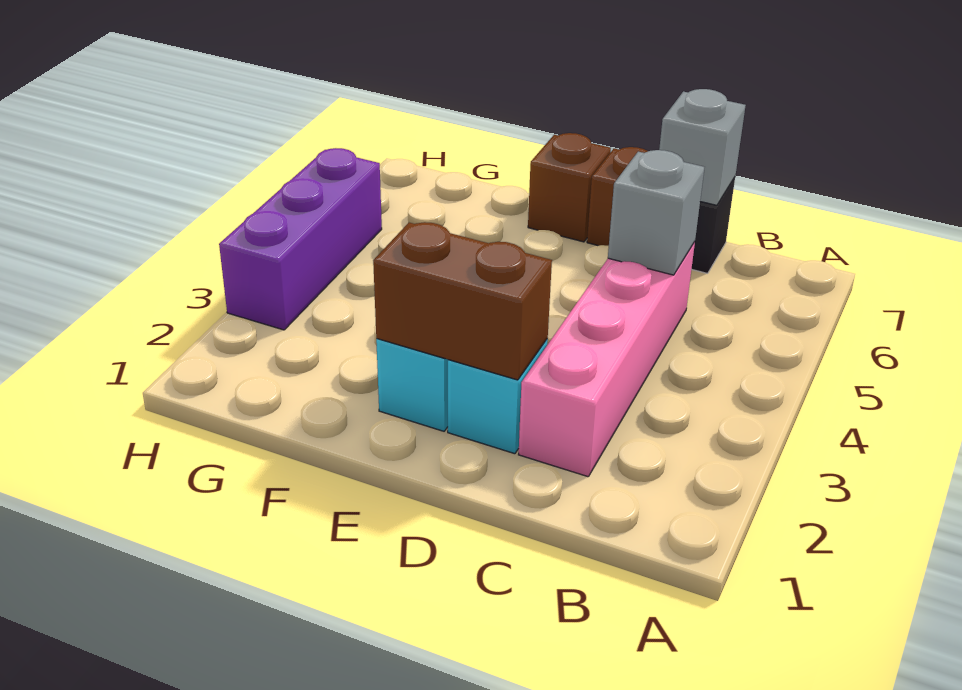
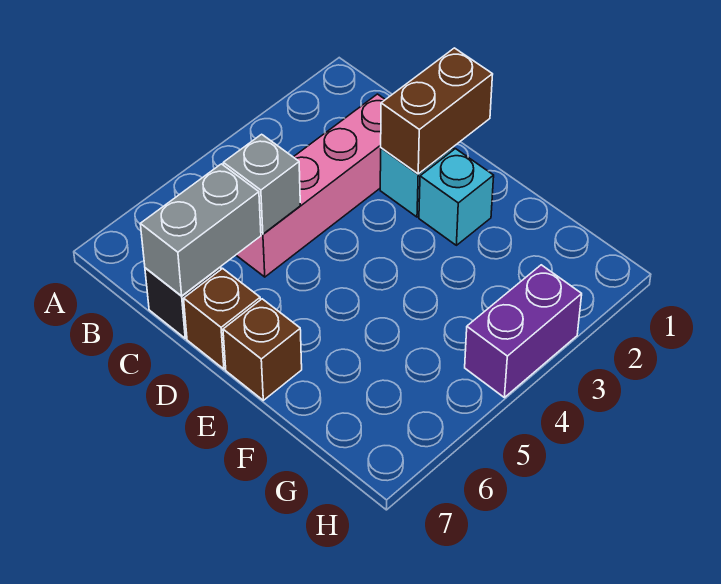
grey 1x1 brick [659,89,746,205] -> grey 1x2 brick [140,164,261,296]
brown 1x2 brick [373,222,552,380] -> brown 1x2 brick turned to [381,48,493,174]
purple 1x3 brick [219,148,382,330] -> purple 1x2 brick [465,265,582,397]

